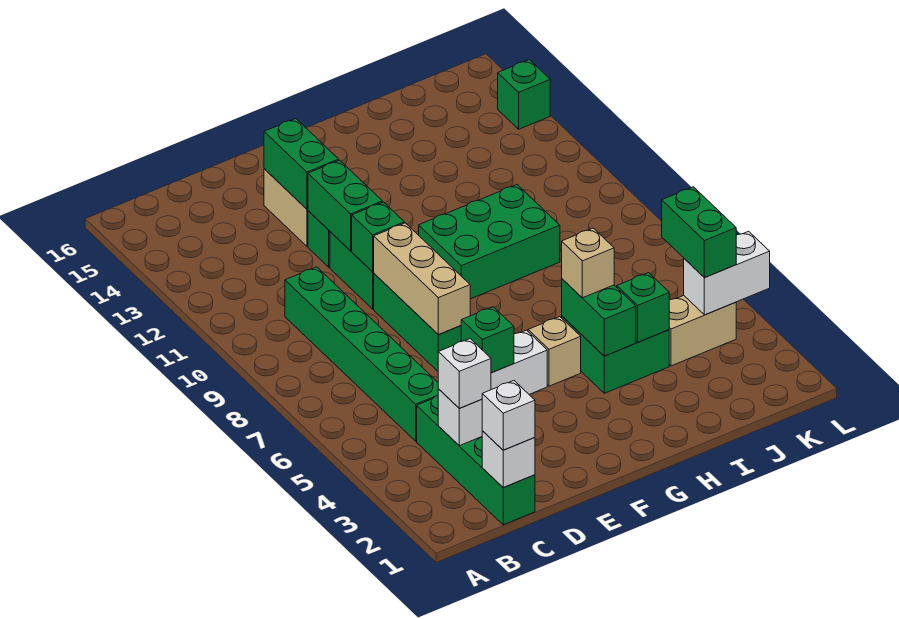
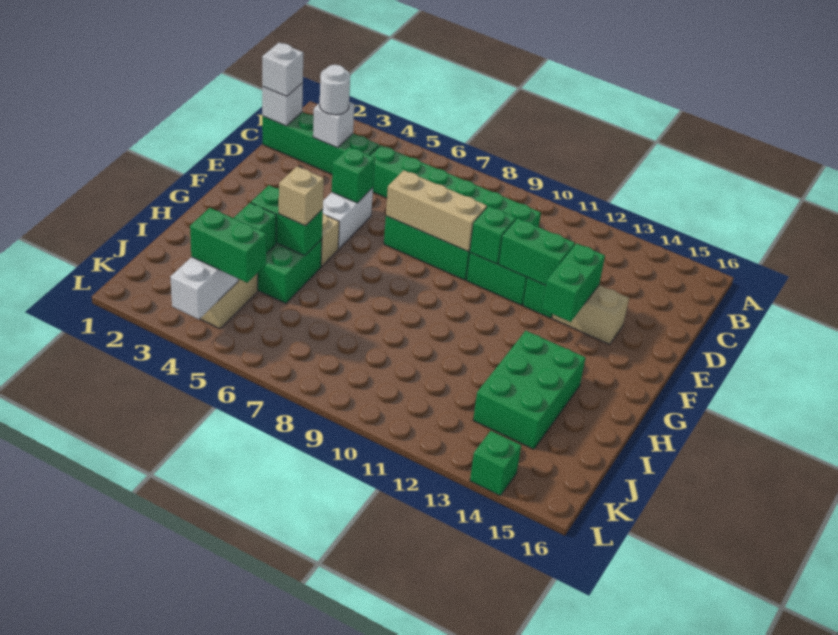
white 1x1 brick [438,339,491,408] -> white 1x1 round brick [320,65,350,115]
green 1x2 brick [264,118,339,209] -> green 1x2 brick turned to [542,243,605,322]
green 2x3 brick [419,185,560,299] -> green 2x3 brick moved to [473,331,585,449]

